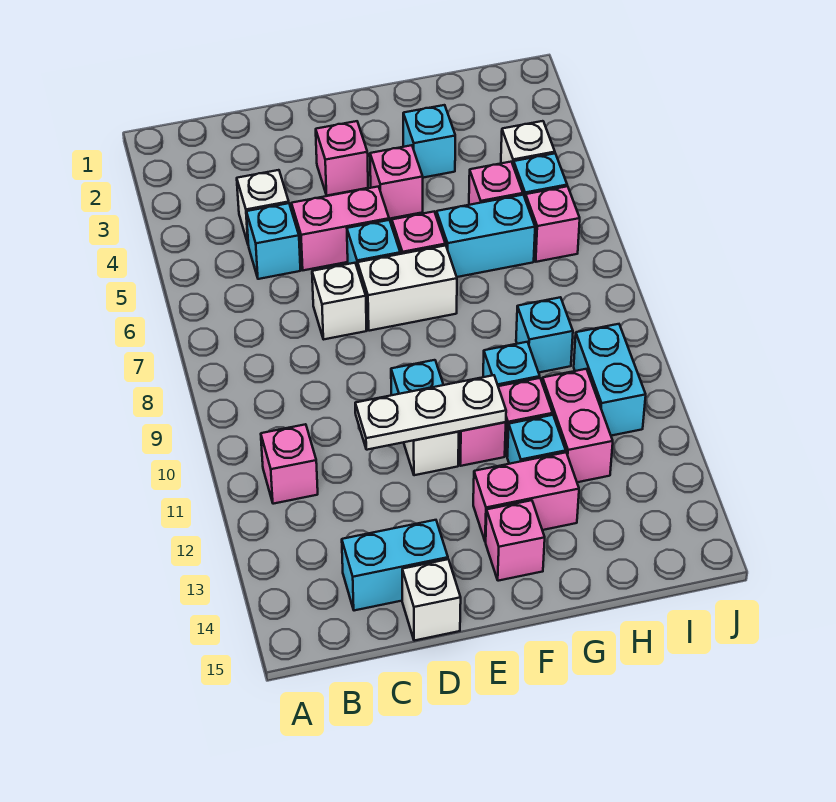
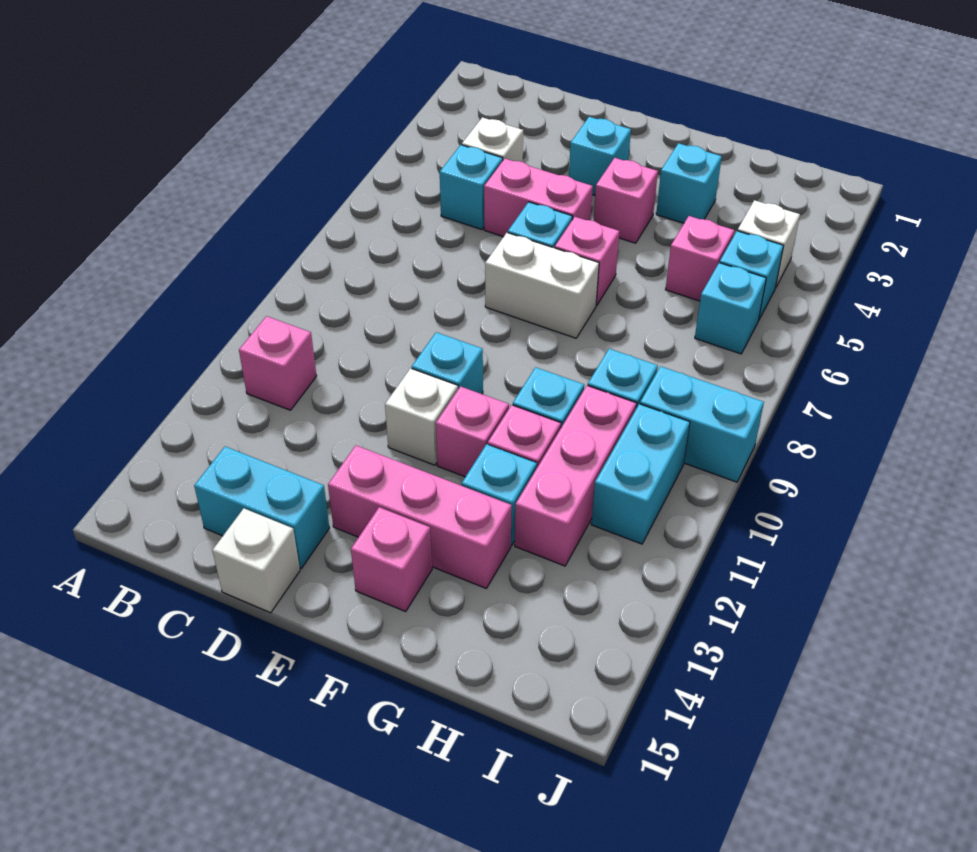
white 1x1 brick [312,263,367,339] -> none
white 1x3 plate [355,375,506,450] -> none
pink 1x1 brick [316,121,368,196] -> cyan 1x1 brick [569,117,631,195]
pink 1x2 brick [473,452,579,542] -> pink 1x3 brick [328,445,512,588]
cyan 1x2 brick [437,195,535,277] -> cyan 1x2 brick moved to [640,366,764,482]
pink 1x2 brick [542,369,613,482] -> pink 1x3 brick [515,385,636,566]
pink 1x1 brick [525,186,580,262] -> cyan 1x1 brick [695,263,766,354]

